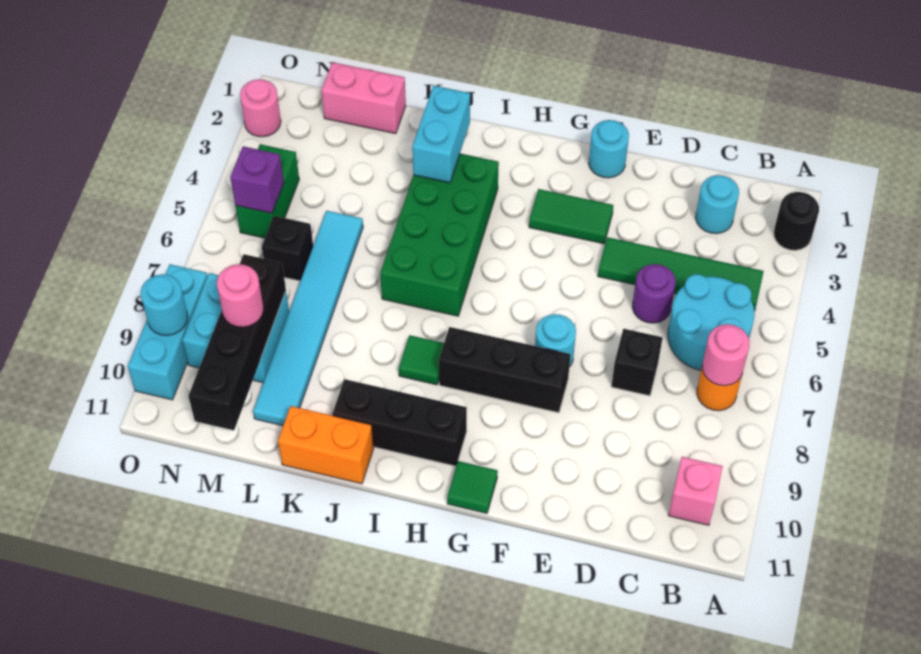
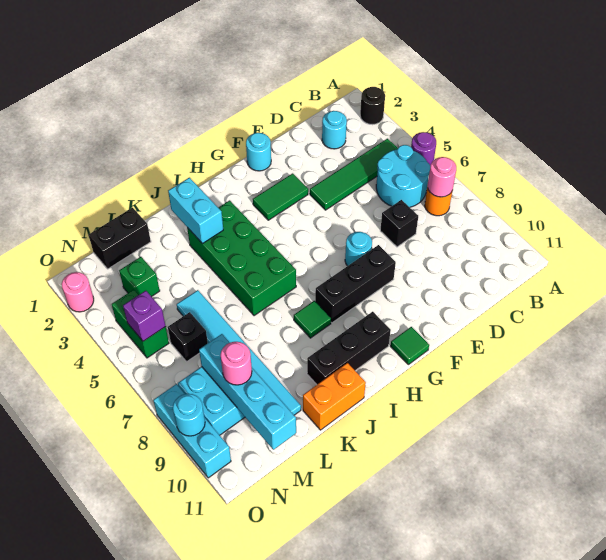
pink 1x1 brick [668,457,723,525] -> none
purple 1x1 round brick [632,264,676,323] -> purple 1x1 round brick moved to [411,132,436,166]
pink 1x2 brick [321,62,406,134] -> black 1x2 brick [89,208,151,269]
none -> green 1x1 brick [119,257,160,297]
black 1x4 brick [189,254,286,430] -> cyan 1x4 brick [199,334,296,450]

